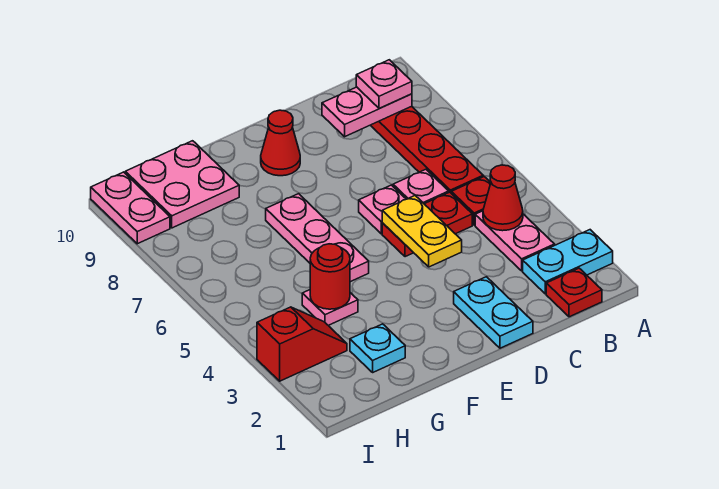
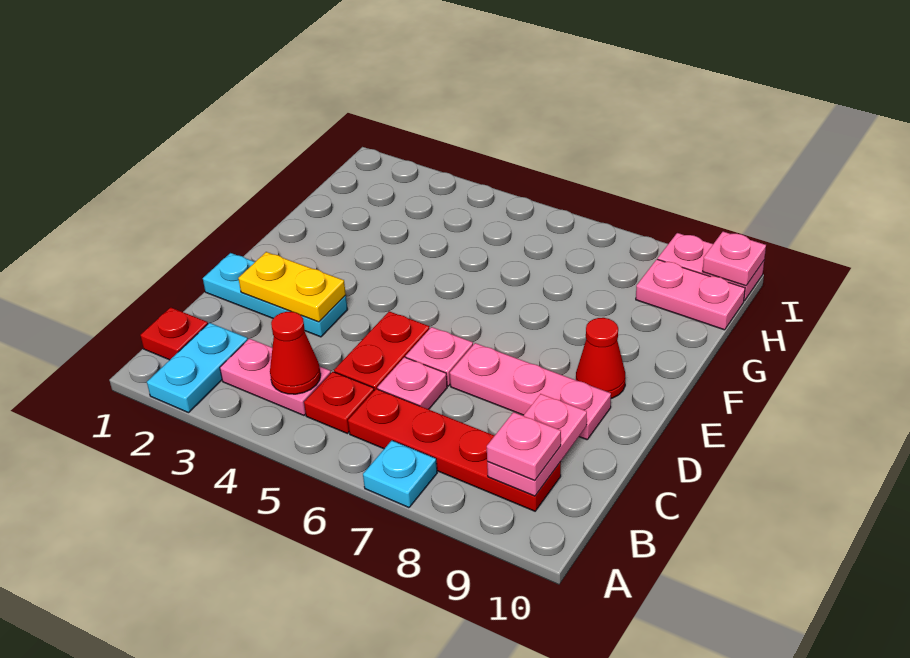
cyan 1x2 plate [454,277,533,348] -> cyan 1x3 plate [203,253,348,337]
yellow 1x2 plate [382,196,462,267] -> yellow 1x2 plate moved to [238,252,346,322]
pink 1x3 plate [266,194,369,282] -> pink 1x3 plate moved to [450,343,611,440]
cyan 1x1 plate [350,324,405,372] -> cyan 1x1 plate moved to [363,441,437,508]
pink 1x1 plate [302,290,358,325] -> pink 1x1 plate moved to [703,232,766,286]
red 1x1 round brick [310,244,350,309] -> none
pink 2x2 plate [125,141,239,228] -> pink 1x2 plate [636,259,745,330]
red 1x2 slope [257,307,347,381] -> none

